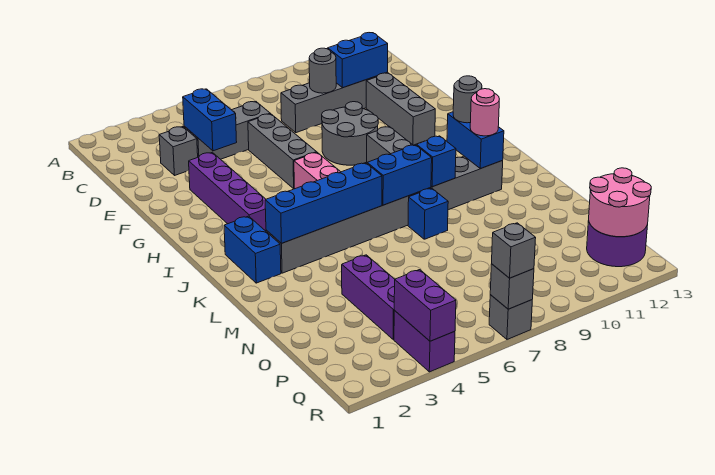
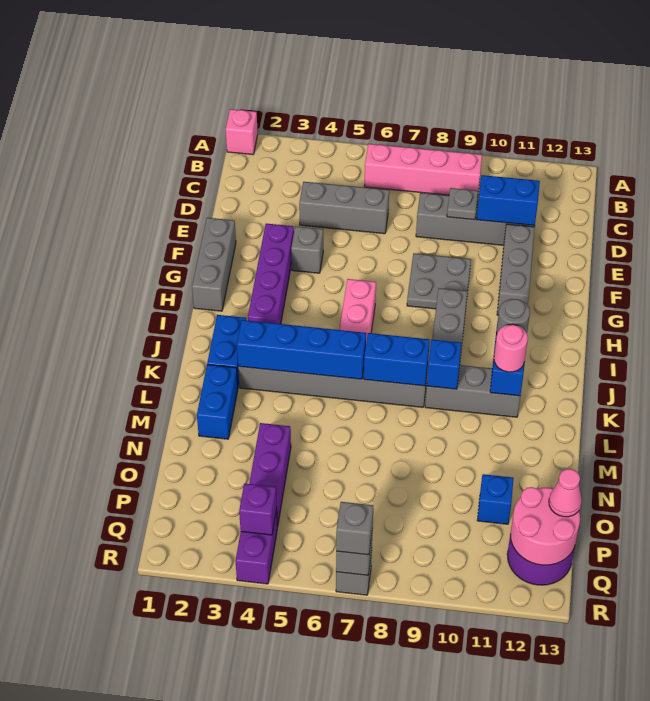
none -> pink 1x1 brick [226,109,258,155]
none -> pink 1x4 brick [364,144,482,195]
grey 1x1 brick [159,127,198,175] -> grey 1x1 brick moved to [291,226,323,273]
blue 1x2 brick [183,89,237,151] -> blue 1x2 brick moved to [197,365,238,439]
grey 1x1 round brick [309,48,336,93] -> grey 1x1 plate [447,188,478,220]
grey 1x3 brick [248,114,317,189] -> grey 1x3 brick moved to [192,218,236,311]
grey 2x2 round brick [322,102,378,165] -> grey 2x2 plate [407,253,471,309]
blue 1x1 brick [408,188,448,239] -> blue 1x1 brick moved to [477,474,513,524]
none -> pink 1x1 cone [549,469,582,517]
purple 1x2 brick [394,270,456,341] -> purple 1x1 brick [239,484,277,535]

